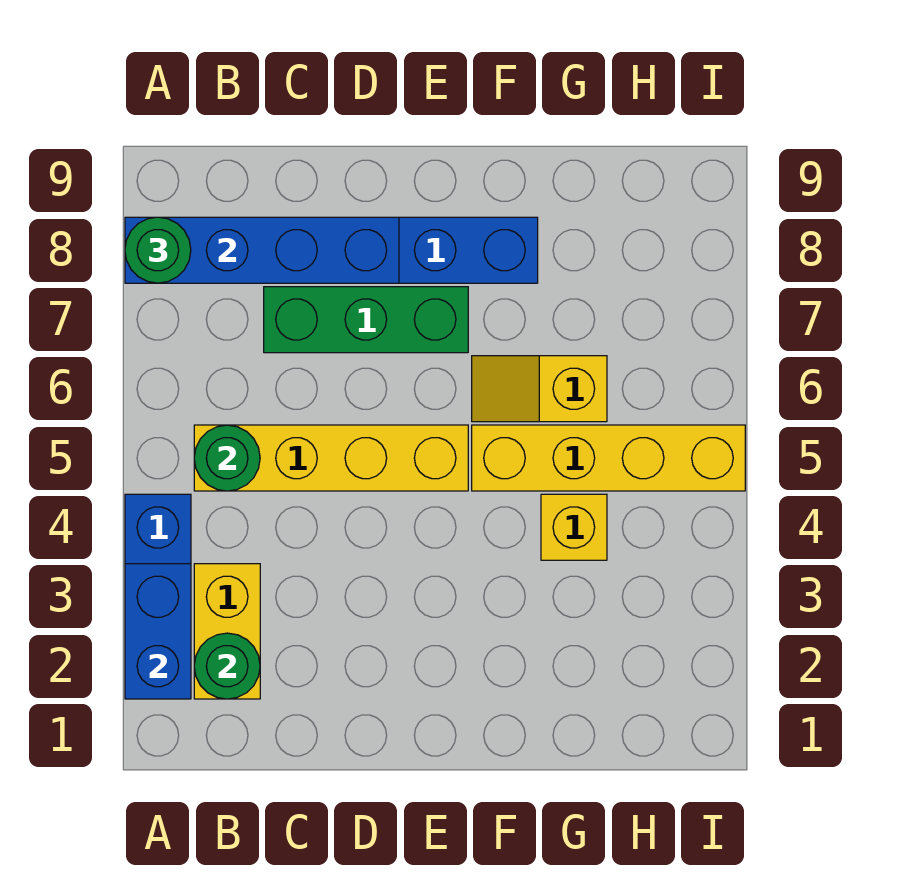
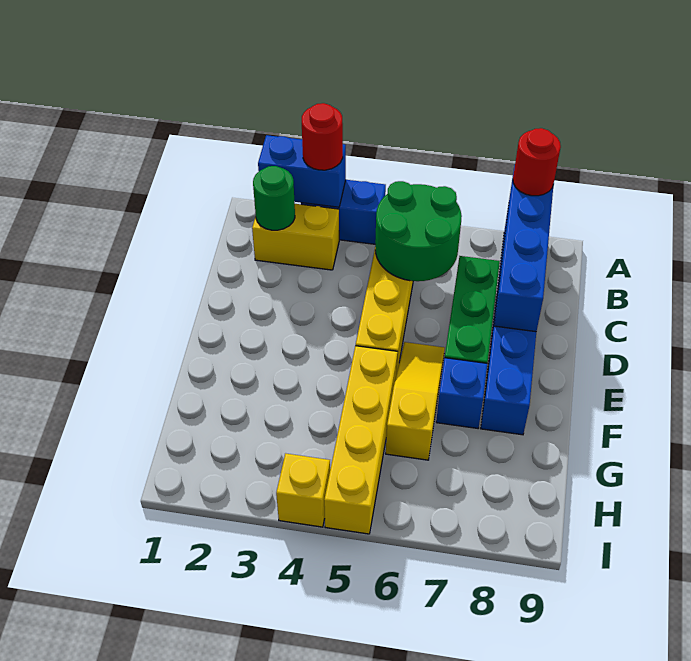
none -> red 1x1 round brick [302,103,343,170]
green 1x1 round brick [125,217,191,283] -> red 1x1 round brick [513,128,561,196]
green 1x1 round brick [194,425,260,491] -> green 2x2 round brick [375,181,462,281]
yellow 1x2 slope [472,356,607,422] -> yellow 1x3 slope [386,342,445,460]
none -> blue 1x1 brick [436,358,487,428]
yellow 1x1 brick [541,494,607,560] -> yellow 1x1 brick moved to [276,453,330,527]

